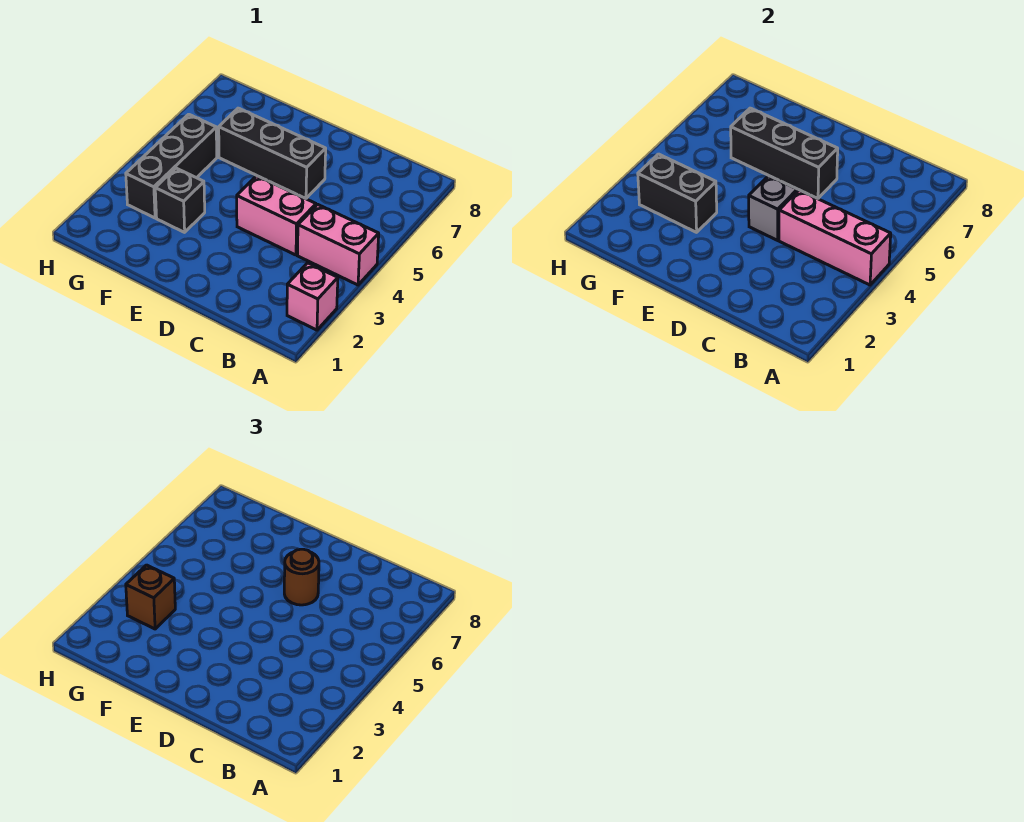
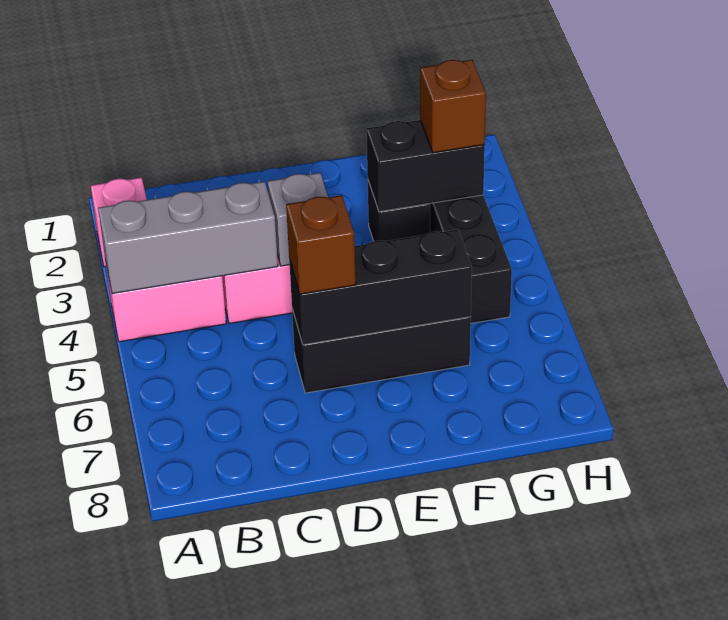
pink 1x3 brick [779,190,891,285] -> grey 1x3 brick [98,181,278,294]
brown 1x1 round brick [284,549,319,605] -> brown 1x1 brick [286,195,356,294]

